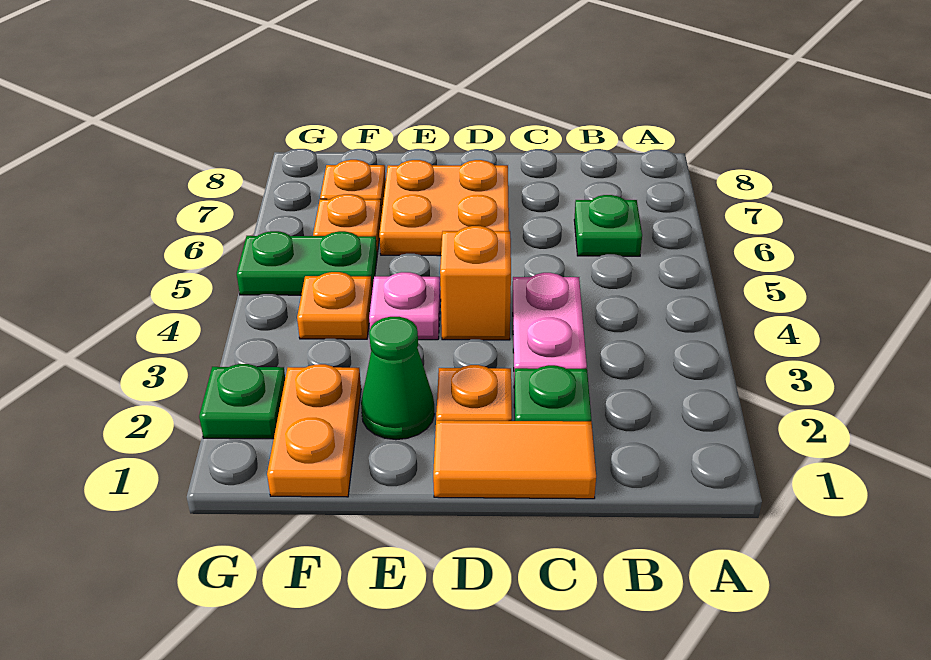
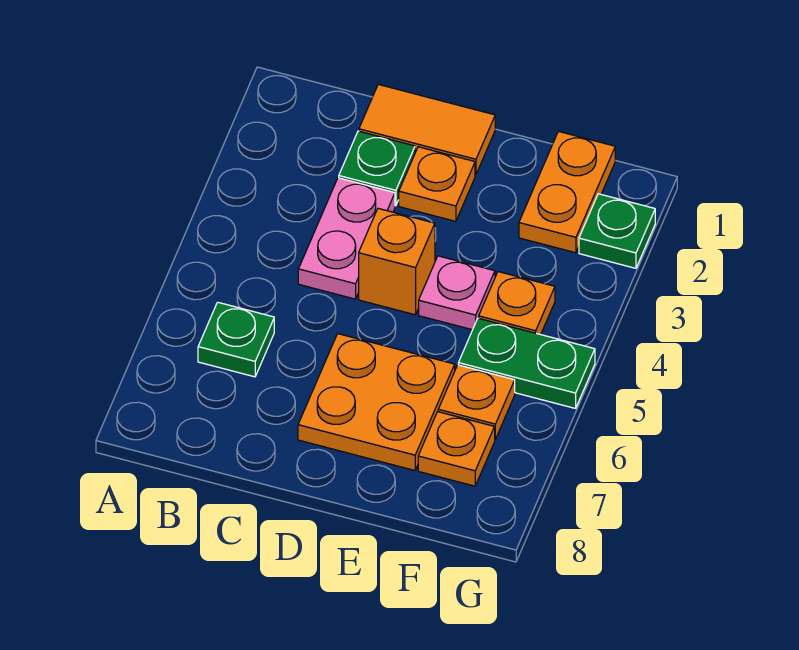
green 1x1 cone [361,317,434,440] -> none

